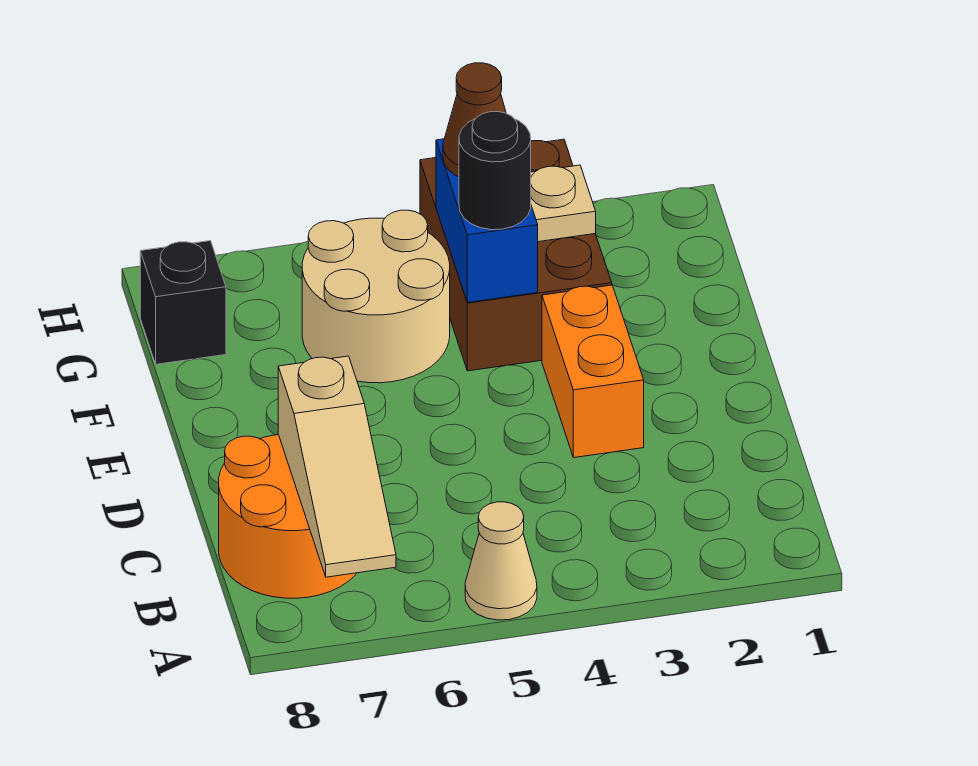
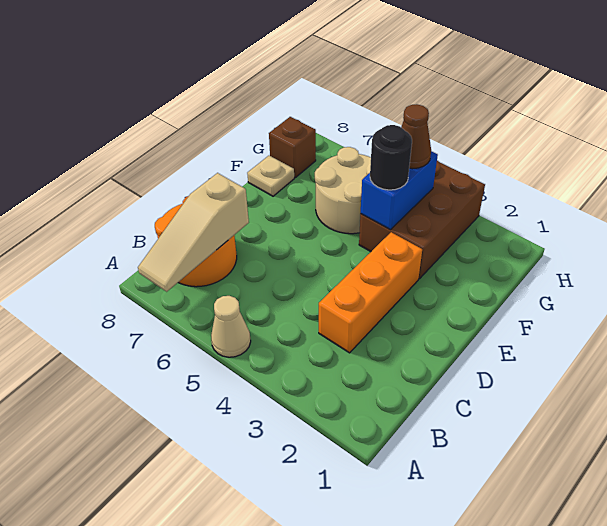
orange 1x2 brick [542,285,644,458] -> orange 1x3 brick [319,232,422,353]
tan 1x1 plate [531,165,596,242] -> tan 1x1 plate moved to [247,156,294,196]
black 1x1 brick [140,241,226,364] -> brown 1x1 brick [269,117,316,178]

